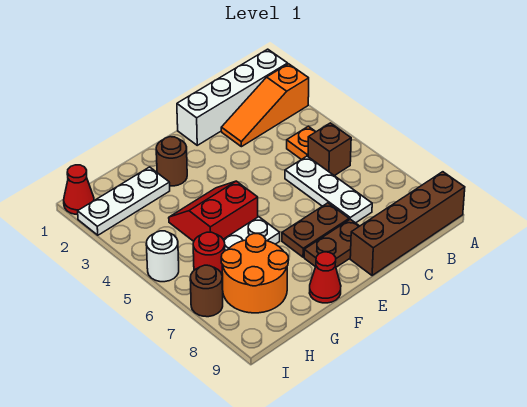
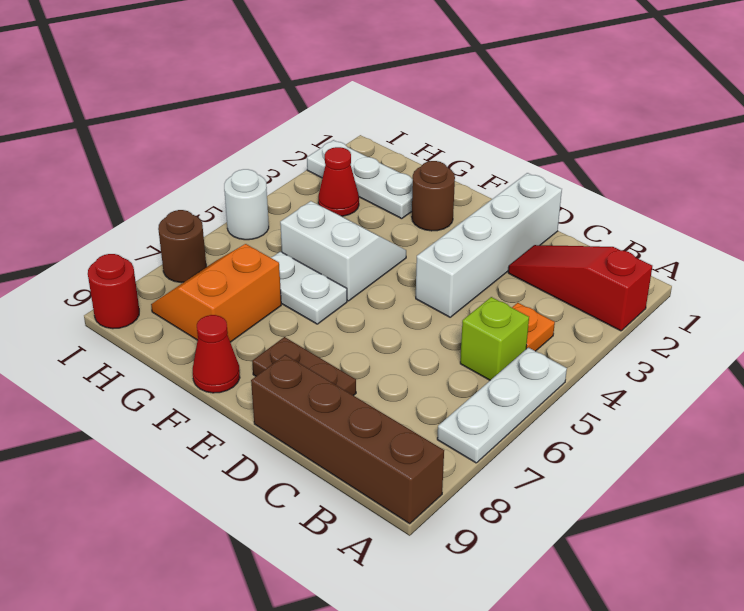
white 1x4 brick [177,49,288,145] -> white 1x4 brick turned to [416,173,562,317]
orange 1x3 slope [221,64,309,147] -> red 1x3 slope [508,245,652,331]
brown 1x1 brick [308,123,351,176] -> lime 1x1 brick [460,297,529,380]
white 1x3 plate [285,156,372,223] -> white 1x3 plate moved to [437,348,567,463]
brown 1x2 plate [282,203,349,257] -> none
red 2x2 slope [169,181,258,241] -> white 2x2 slope [280,201,406,301]
orange 2x2 round brick [221,234,288,313] -> orange 2x2 slope [151,244,281,342]
red 1x1 round brick [193,232,225,278] -> red 1x1 round brick moved to [88,254,139,329]
red 1x1 cone [64,165,94,215] -> red 1x1 cone moved to [318,147,359,216]

